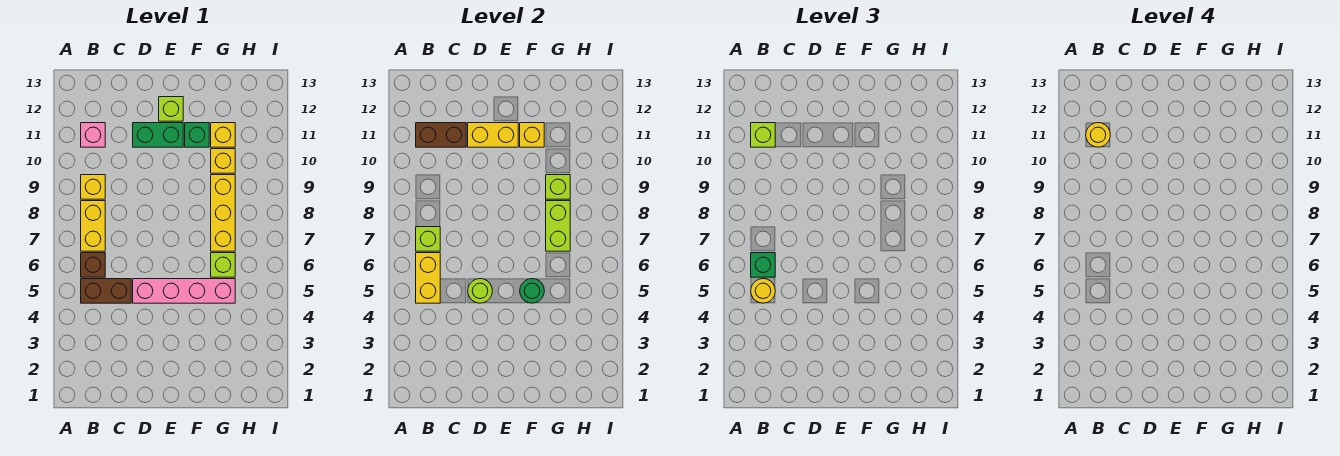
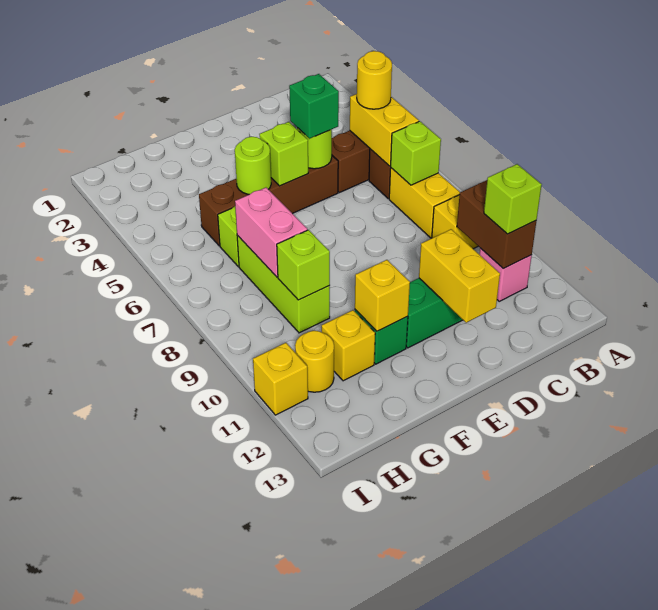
green 1x1 brick [751,253,775,277] -> green 1x1 brick moved to [289,74,339,139]
brown 1x2 brick [416,123,466,147] -> brown 1x2 brick turned to [457,180,536,269]
yellow 1x1 round brick [1086,123,1110,147] -> yellow 1x1 round brick moved to [295,331,334,392]
pink 1x4 brick [133,279,235,303] -> brown 1x4 brick [199,156,338,246]
yellow 1x2 brick [468,123,518,147] -> yellow 1x2 brick turned to [419,229,500,323]
lime 1x1 brick [159,97,183,121] -> lime 1x1 brick moved to [259,122,308,186]
green 1x1 round brick [520,279,544,303] -> lime 1x1 round brick [235,137,271,195]
yellow 1x3 brick [211,175,235,251] -> lime 1x3 brick [237,235,330,333]
lime 1x2 brick [546,201,570,251] -> pink 1x2 brick [235,188,307,277]
yellow 1x1 brick [211,149,235,173] -> yellow 1x1 brick moved to [253,343,308,415]

